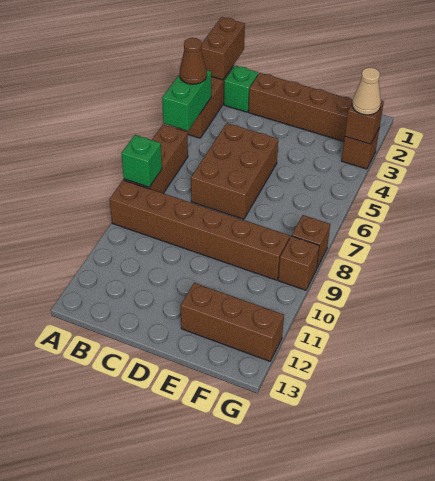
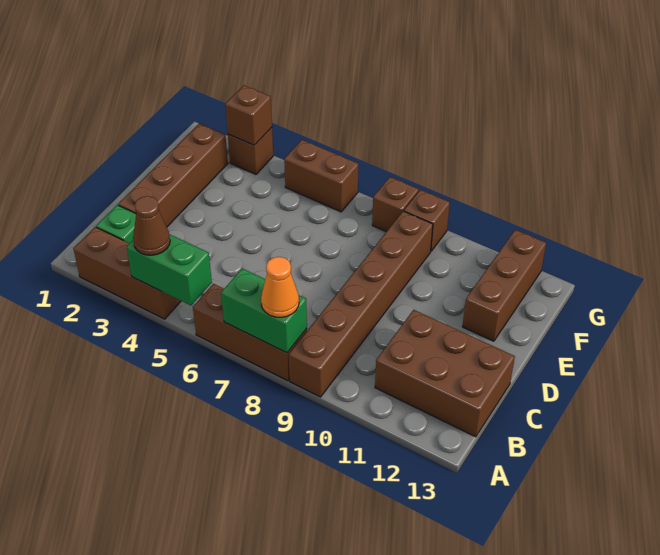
brown 1x2 brick [201,17,245,80] -> brown 1x2 brick moved to [284,140,359,212]
green 1x1 brick [121,135,162,187] -> green 1x2 brick [221,268,307,353]
none -> orange 1x1 cone [261,257,299,317]
brown 2x3 brick [191,123,278,219] -> brown 2x3 brick moved to [375,310,515,437]
tan 1x1 cone [352,68,381,115] -> none

